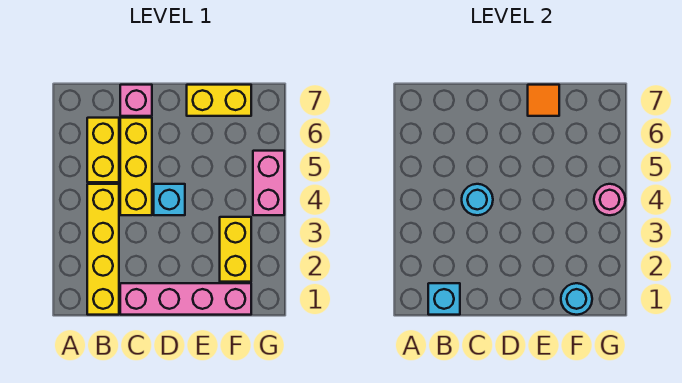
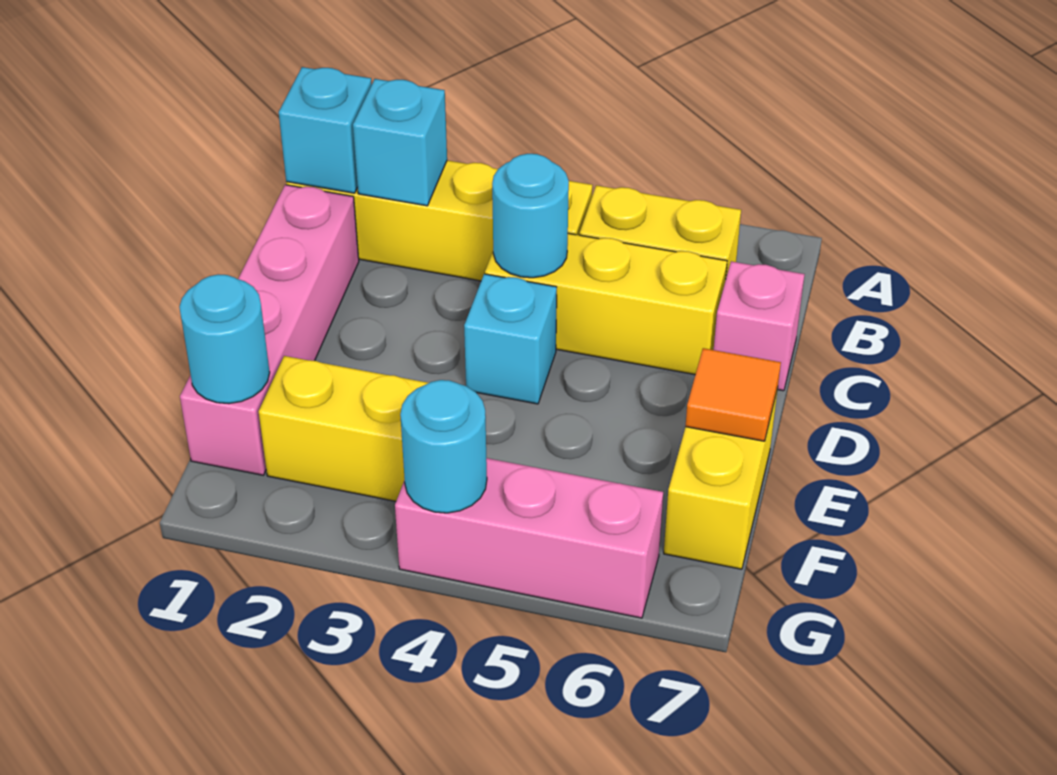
none -> cyan 1x1 brick [353,79,447,206]
pink 1x2 brick [253,151,284,215] -> pink 1x3 brick [395,458,663,618]
pink 1x1 round brick [594,184,625,215] -> cyan 1x1 round brick [400,380,487,513]

